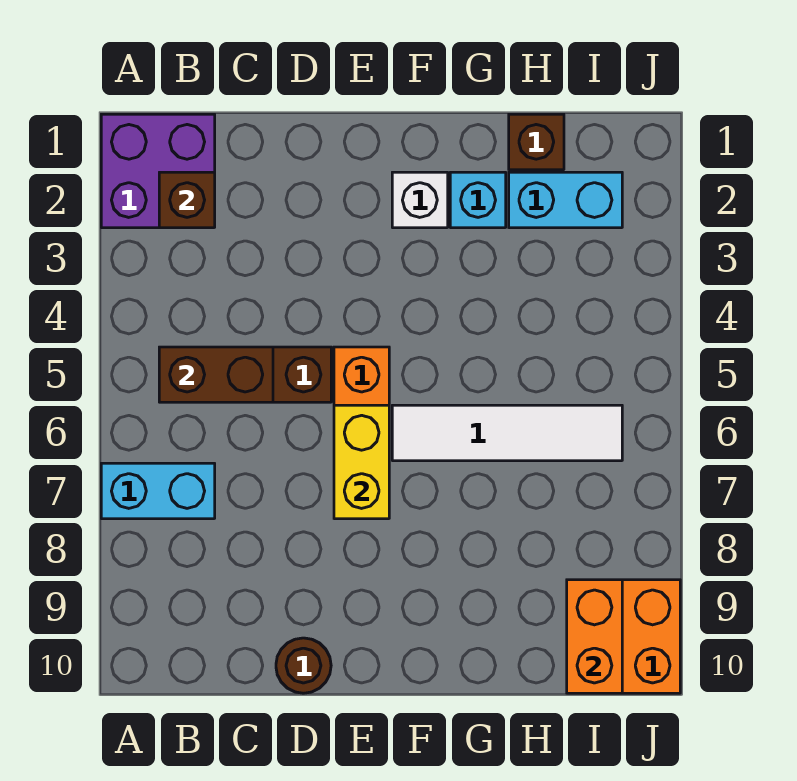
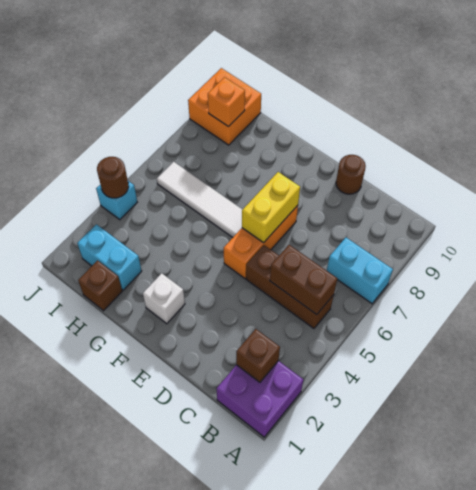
cyan 1x1 brick [450,172,506,228] -> cyan 1x1 brick moved to [96,181,137,220]
orange 1x2 brick [567,580,622,693] -> orange 1x1 brick [208,77,245,127]
none -> brown 1x1 round brick [97,157,129,198]

